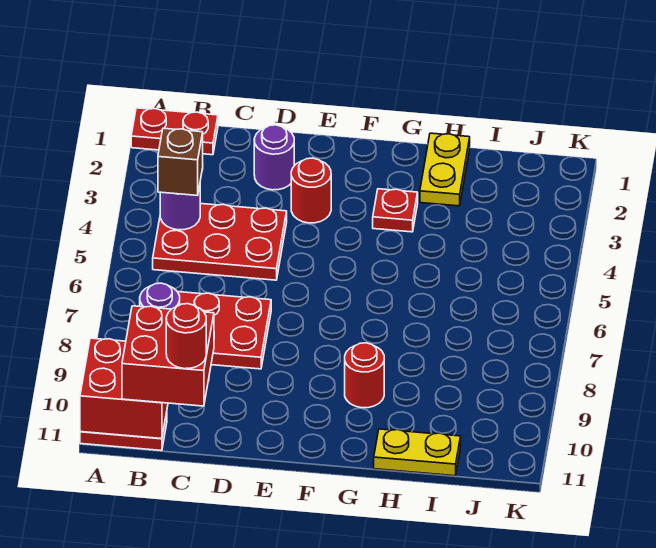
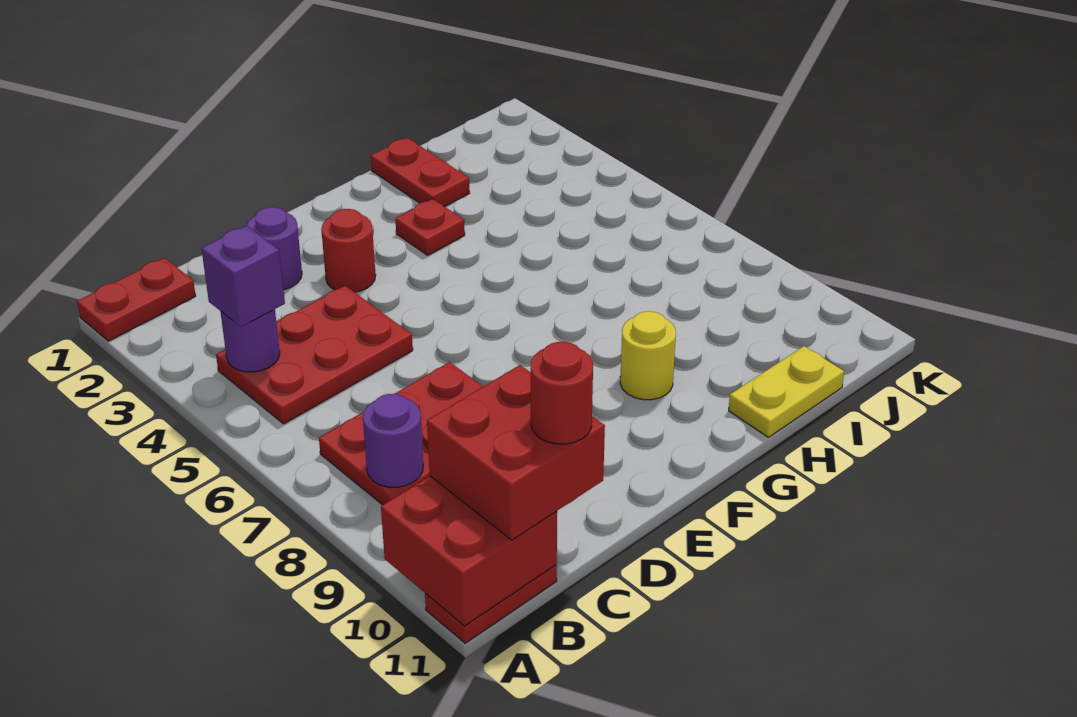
brown 1x1 brick [158,128,203,196] -> purple 1x1 brick [201,226,285,327]
red 1x1 round brick [345,343,384,408] -> yellow 1x1 round brick [620,311,676,400]
yellow 1x2 plate [420,133,470,206] -> red 1x2 plate [371,137,469,207]

